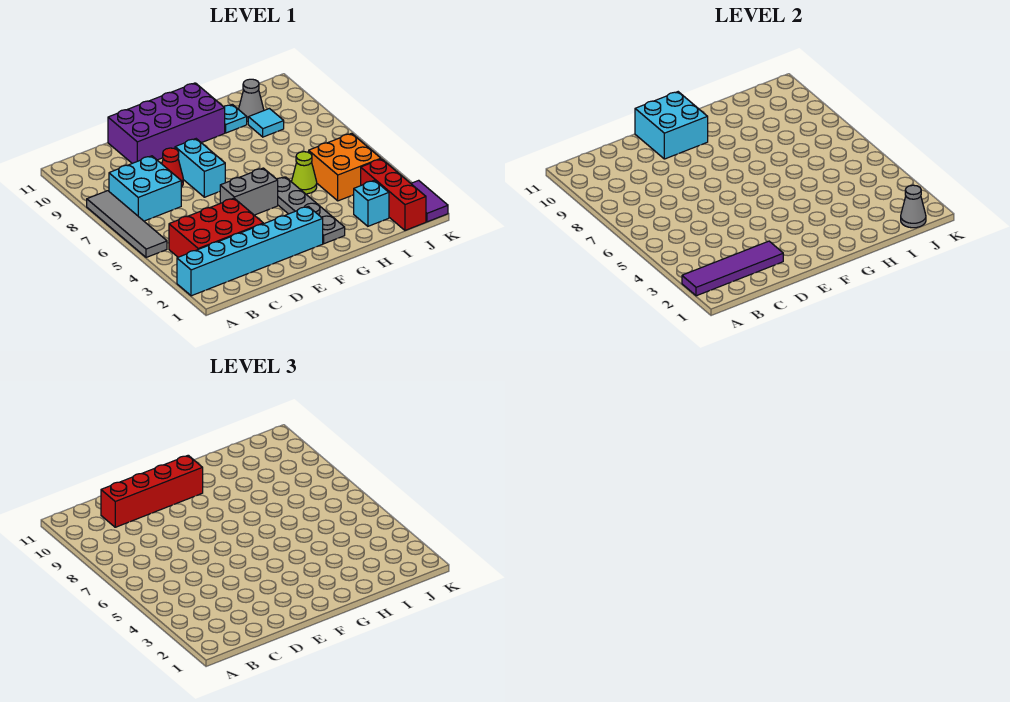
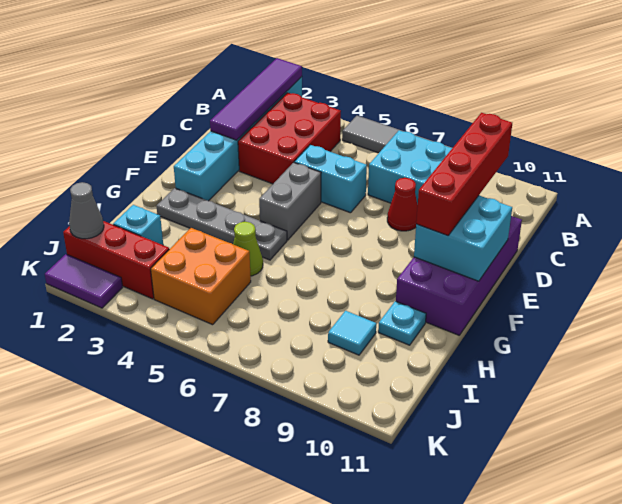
cyan 1x2 brick [175,139,225,197] -> cyan 1x2 brick moved to [294,145,367,213]
grey 1x1 cone [239,79,264,121] -> none

